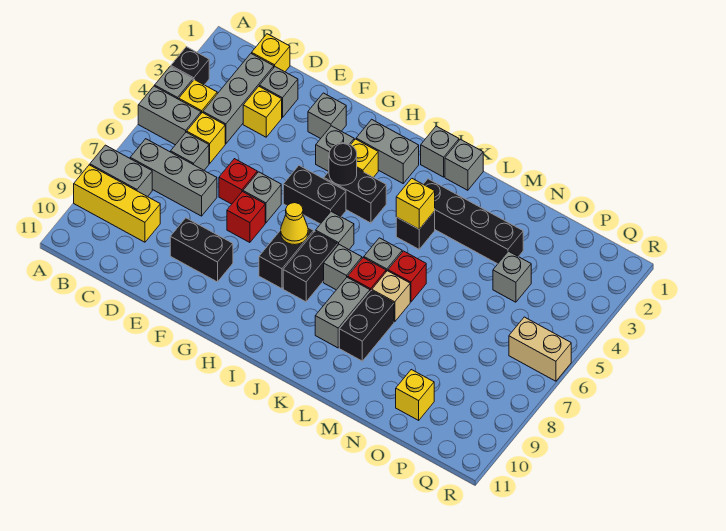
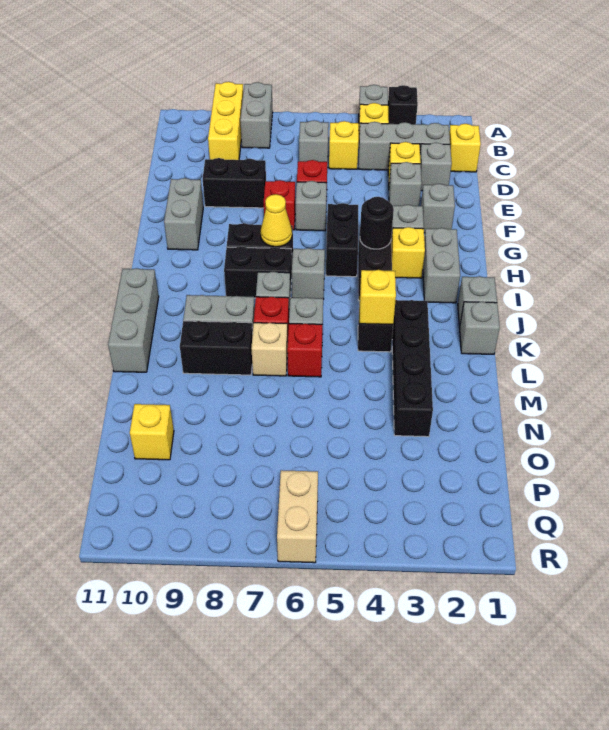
grey 1x2 brick [138,86,201,145] -> grey 1x2 brick moved to [164,178,203,250]
grey 1x3 brick [130,139,217,216] -> grey 1x3 brick moved to [108,268,159,372]
black 1x2 brick [170,218,233,282] -> black 1x2 brick turned to [203,158,266,208]
grey 1x1 brick [493,251,531,302] -> grey 1x1 brick moved to [389,162,422,206]

